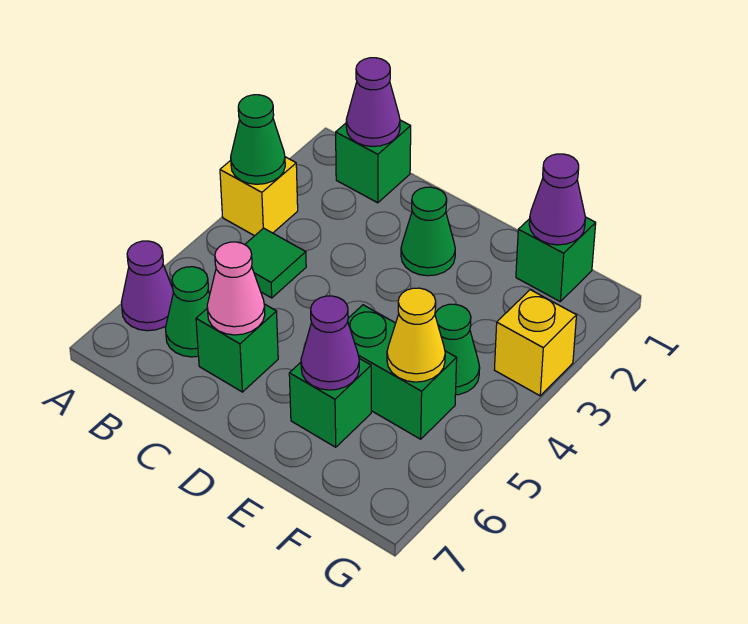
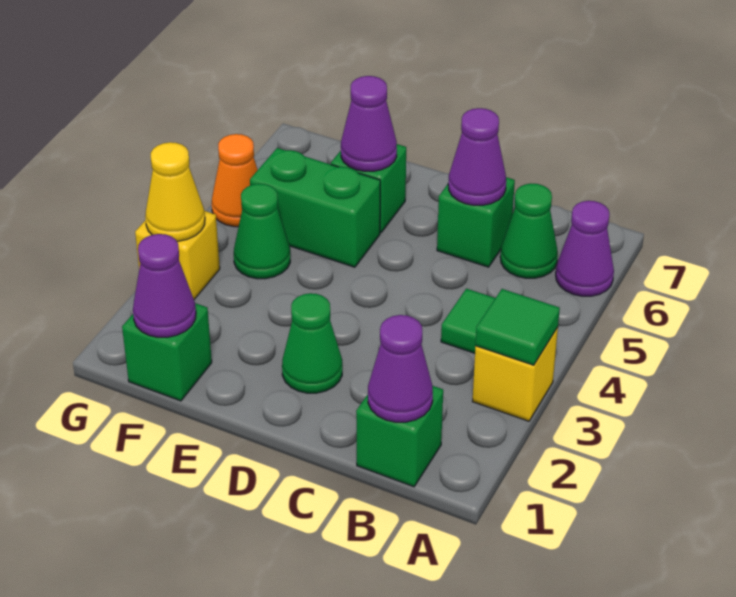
green 1x1 cone [231,95,285,184] -> green 1x1 tile [475,289,560,365]
pink 1x1 cone [207,242,265,335] -> purple 1x1 cone [448,108,506,205]
yellow 1x1 cone [387,288,445,382] -> yellow 1x1 cone moved to [145,142,205,241]
none -> orange 1x1 cone [212,134,258,227]

